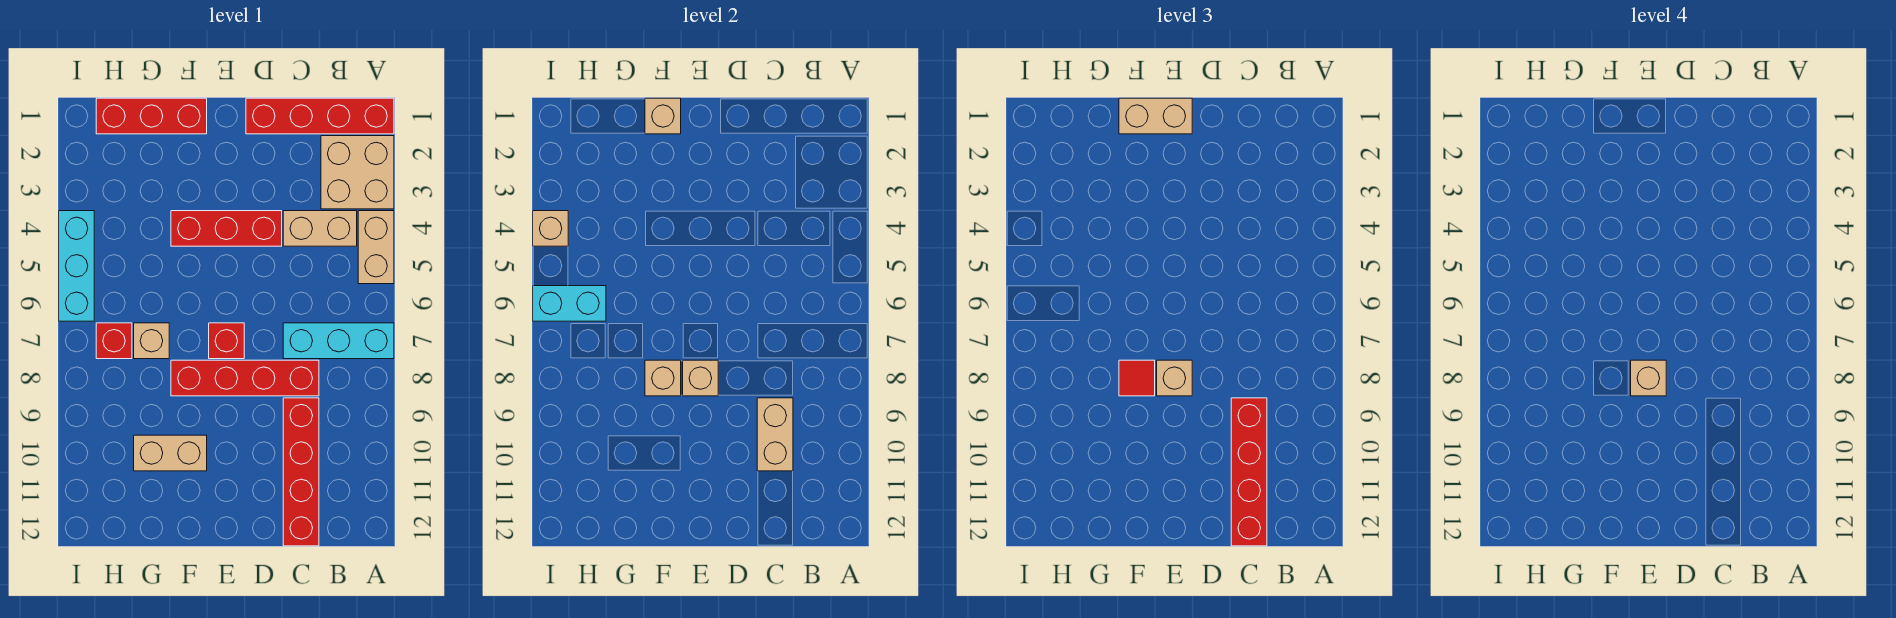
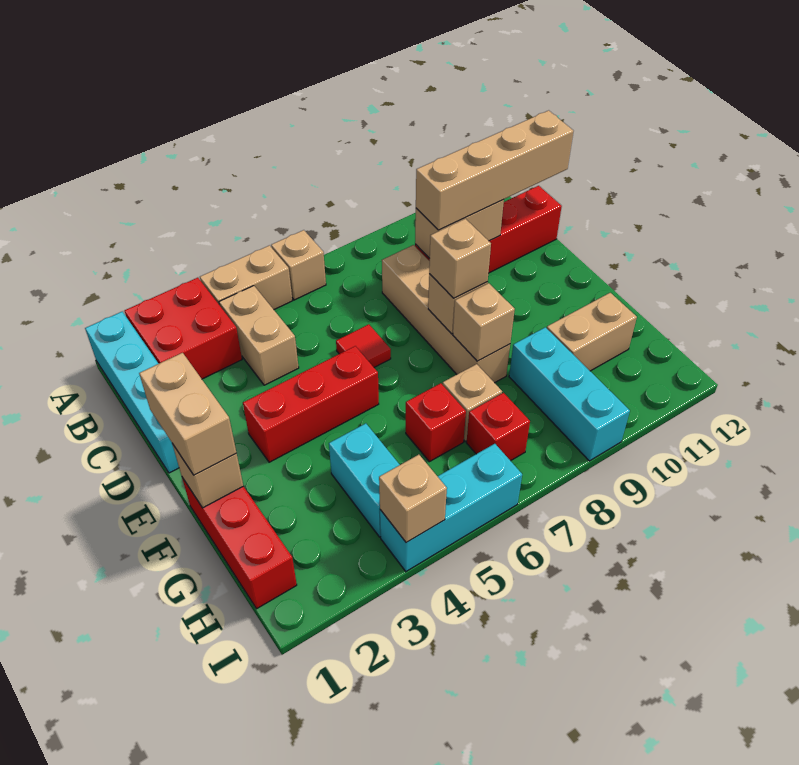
red 1x4 brick [246,98,394,134] -> cyan 1x4 brick [85,312,179,473]
tan 2x2 brick [321,136,394,209] -> red 2x2 brick [125,278,242,379]
cyan 1x3 brick [283,323,394,359] -> cyan 1x3 brick moved to [509,327,630,461]
red 1x4 brick [171,360,319,396] -> tan 1x4 brick [382,245,510,383]
red 1x4 brick [1231,398,1267,546] -> tan 1x4 brick [416,110,573,230]
red 1x3 brick [171,211,282,246] -> red 1x3 brick turned to [243,346,379,462]
red 1x1 brick [209,323,244,359] -> red 1x1 brick moved to [406,383,466,462]
tan 1x1 brick [1631,360,1666,396] -> tan 1x1 brick moved to [271,230,326,300]
red 1x1 tile [1119,360,1155,396] -> red 1x1 tile moved to [336,324,391,367]
tan 1x2 brick [134,435,207,471] -> tan 1x2 brick turned to [547,293,637,371]
cyan 1x2 brick [533,286,606,321] -> cyan 1x2 brick moved to [329,423,400,537]

